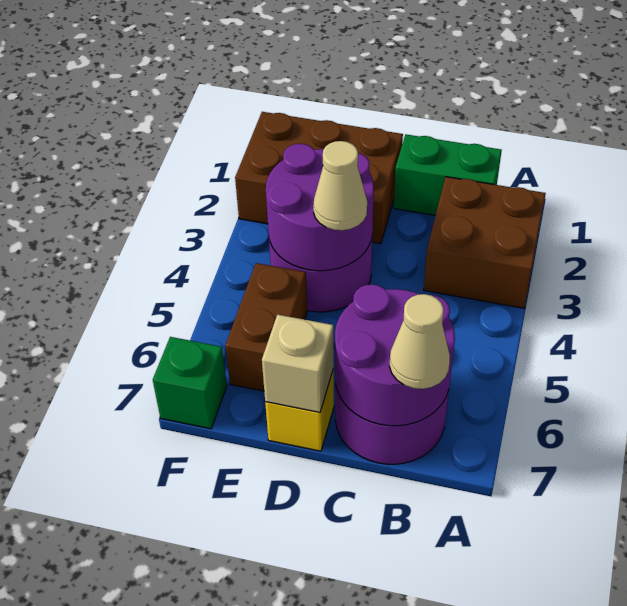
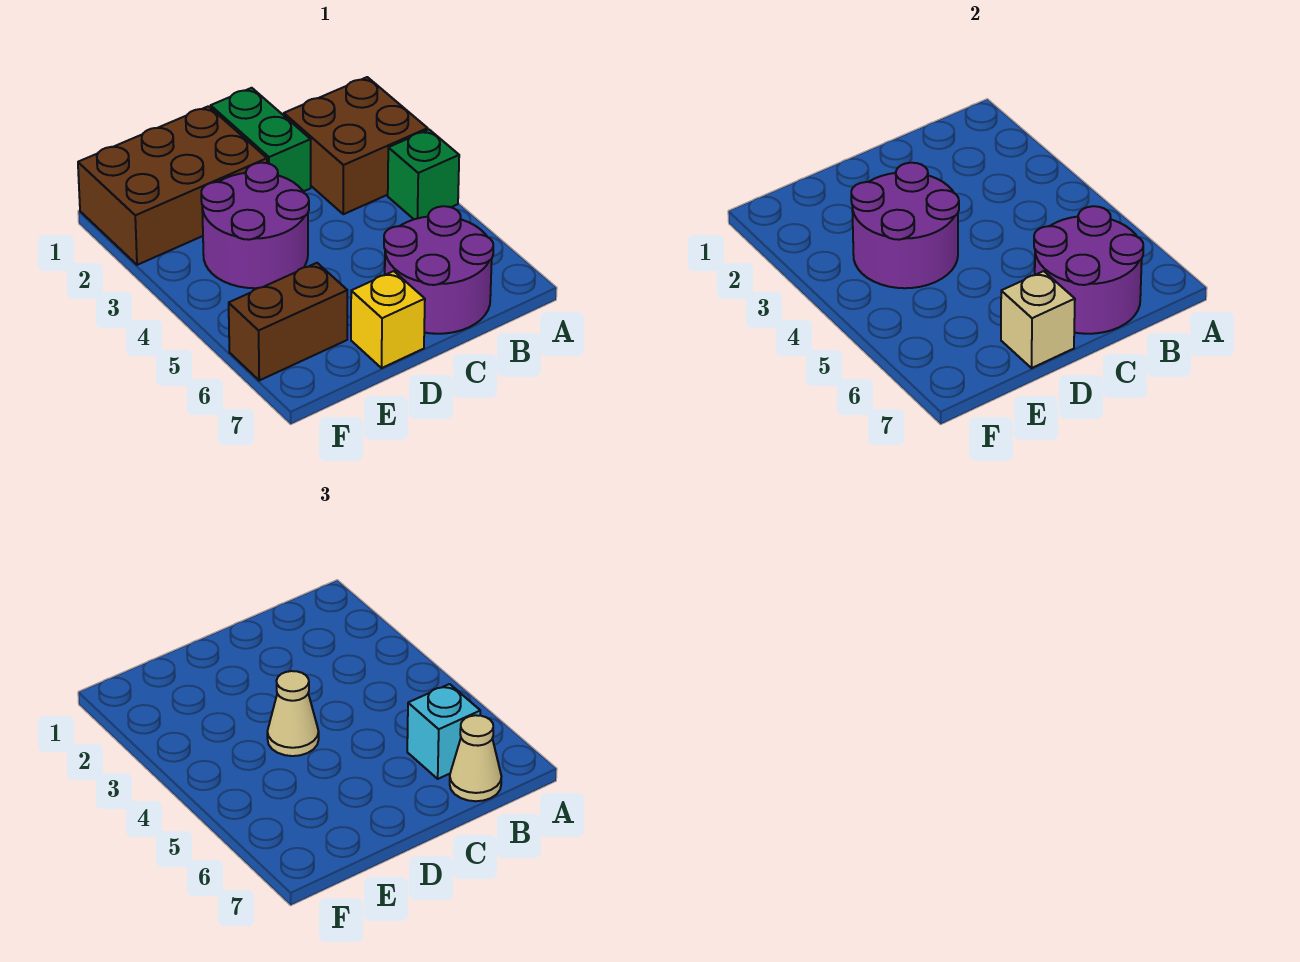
green 1x2 brick [394,134,502,216] -> green 1x2 brick turned to [211,88,311,192]
none -> cyan 1x1 brick [407,684,480,779]
brown 1x2 brick [225,263,307,391] -> brown 1x2 brick turned to [229,263,347,380]
green 1x1 brick [153,337,227,429] -> green 1x1 brick moved to [388,130,459,219]

